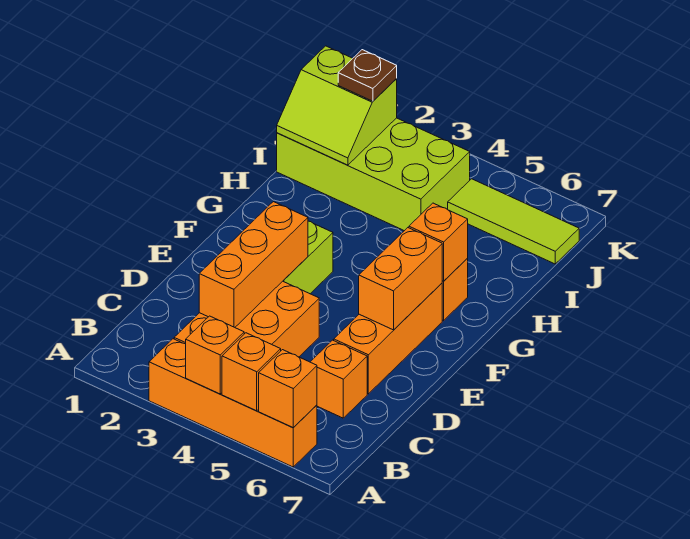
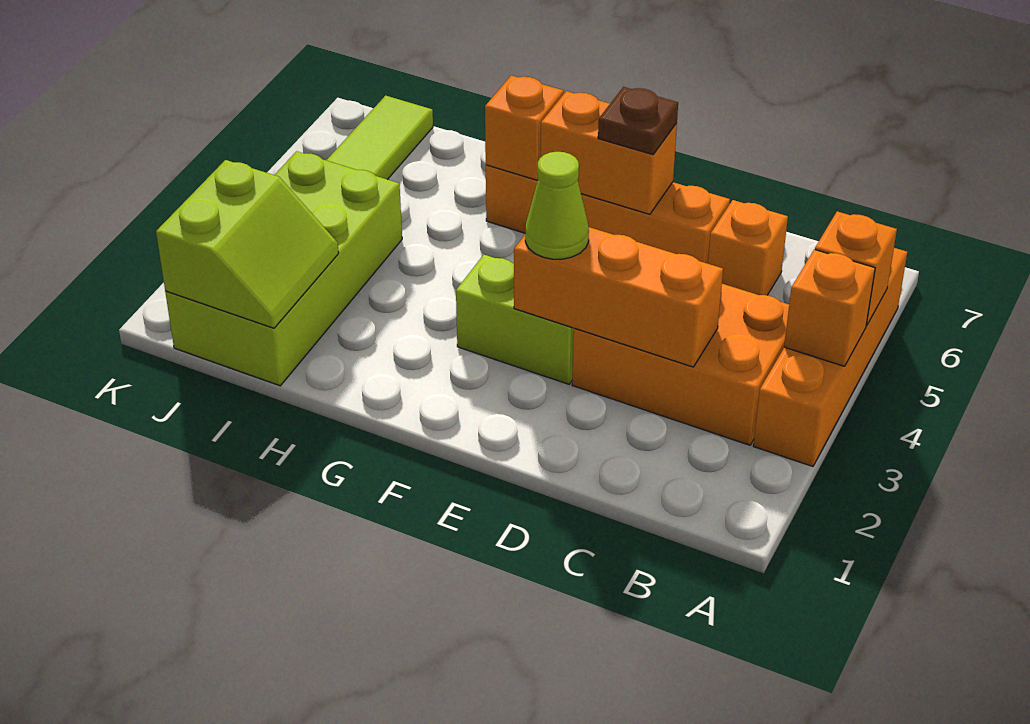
orange 1x1 brick [259,350,317,428] -> none
none -> lime 1x1 cone [525,152,589,259]
brown 1x1 plate [338,50,397,101] -> brown 1x1 plate moved to [598,87,678,155]

